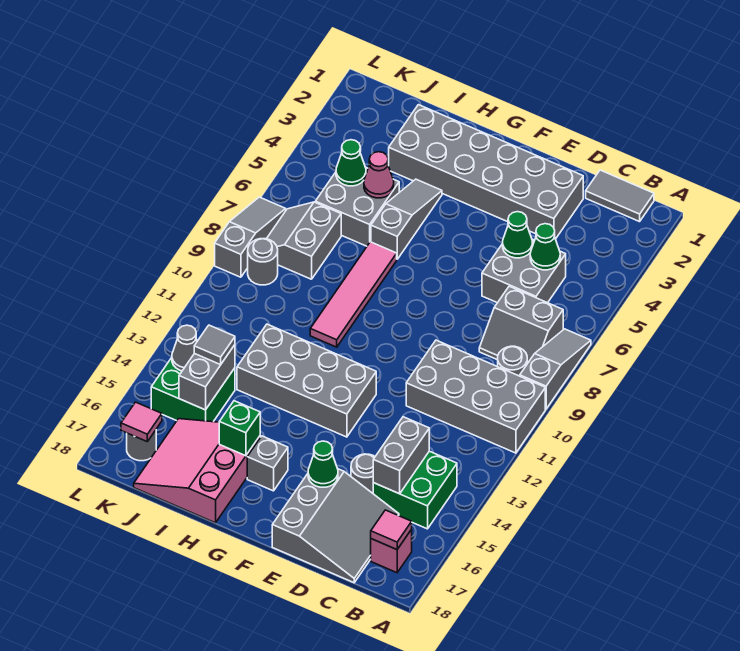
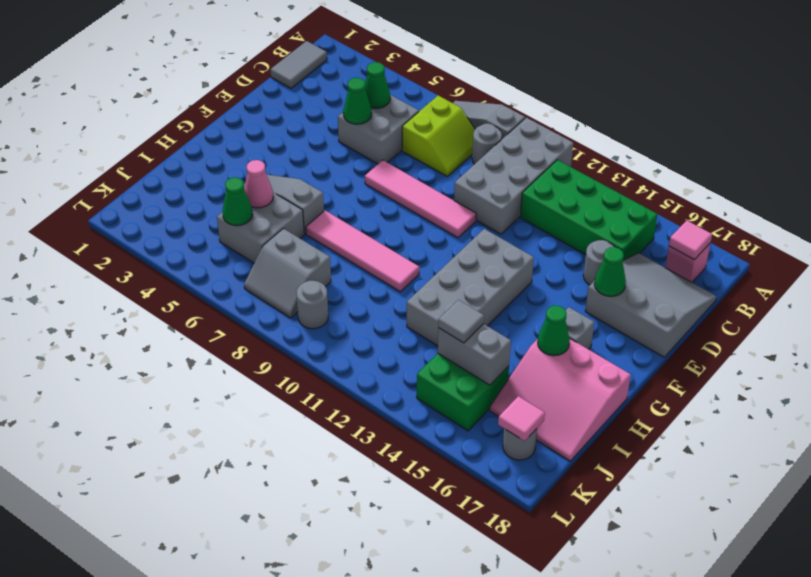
grey 2x2 slope [479,286,563,364] -> lime 2x2 slope [402,96,475,176]
green 2x2 brick [373,451,457,529] -> green 2x4 brick [520,160,657,260]
grey 1x2 brick [373,417,429,494] -> none
grey 2x6 brick [389,105,583,239] -> none
none -> pink 1x4 tile [365,160,476,238]
green 1x1 brick [219,401,260,456] -> green 1x1 cone [538,306,570,356]
grey 1x1 cone [172,325,197,371] -> none
grey 1x3 slope [215,197,286,277] -> none

